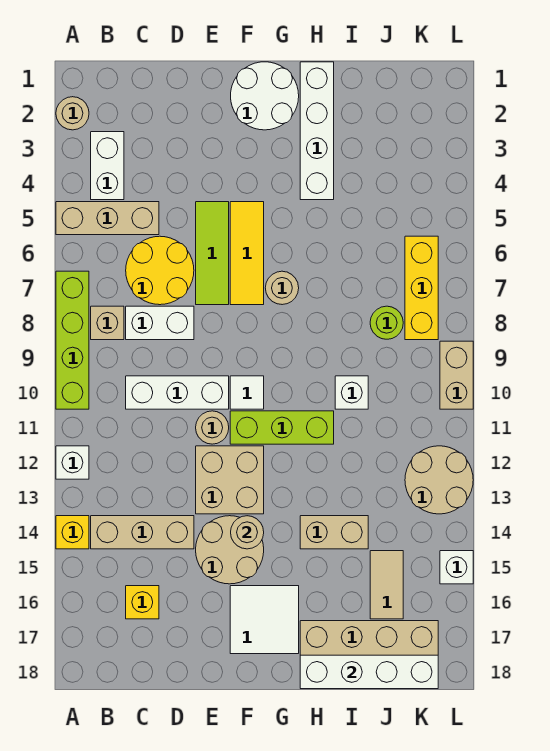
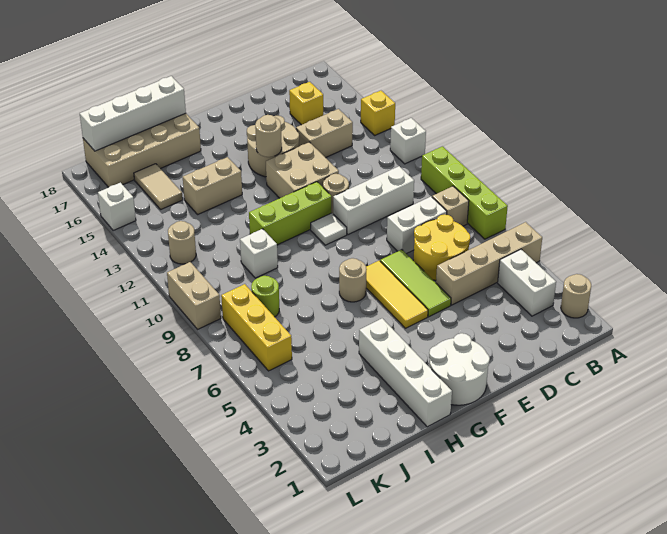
tan 1x3 brick [56,202,159,235] -> tan 1x4 brick [436,222,542,305]
tan 1x3 brick [91,516,194,549] -> tan 1x2 brick [296,109,353,158]
white 2x2 tile [230,586,299,654] -> none
tan 2x2 round brick [405,446,473,514] -> tan 1x1 round brick [168,221,196,264]

